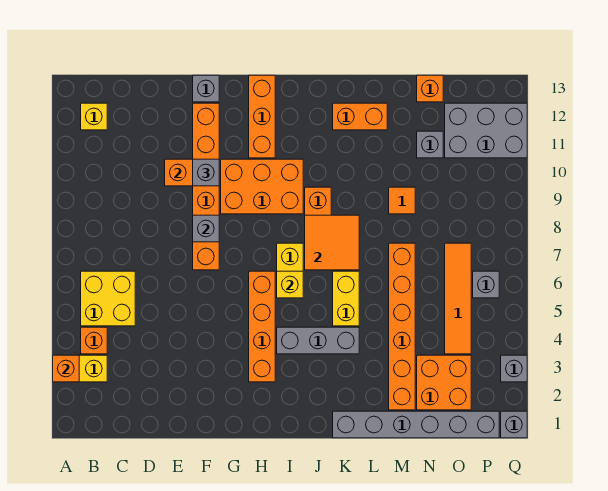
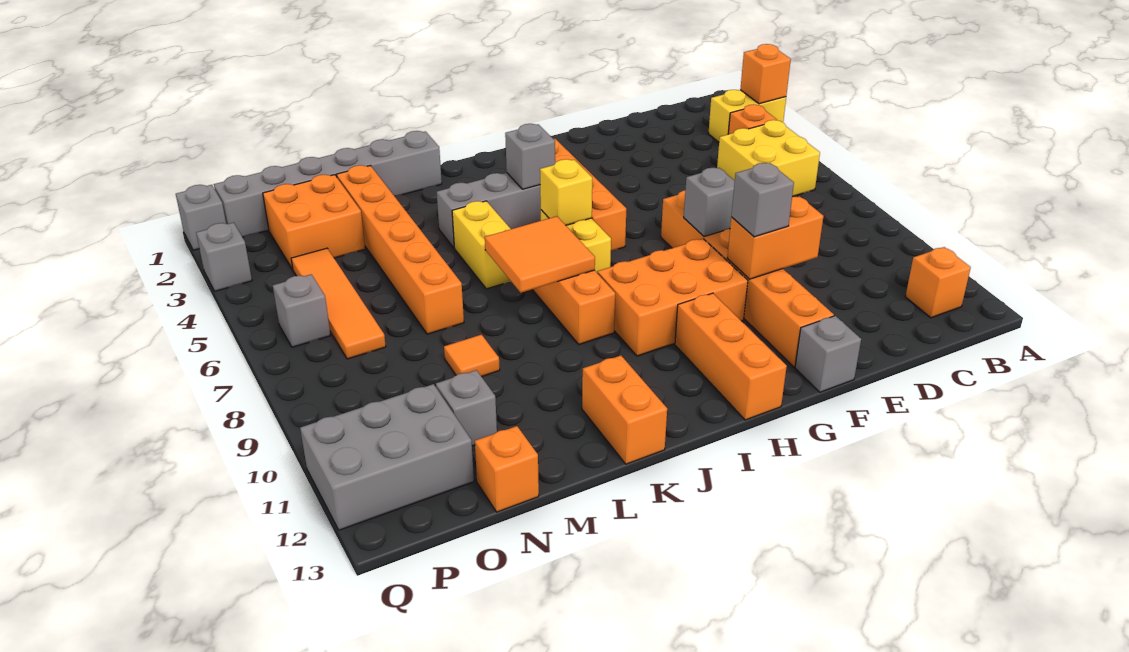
yellow 1x1 brick [81,103,107,130] -> orange 1x1 brick [905,247,971,318]
none -> grey 1x1 brick [505,124,555,189]
orange 1x2 brick [333,103,387,130] -> orange 1x2 brick turned to [582,356,667,464]

